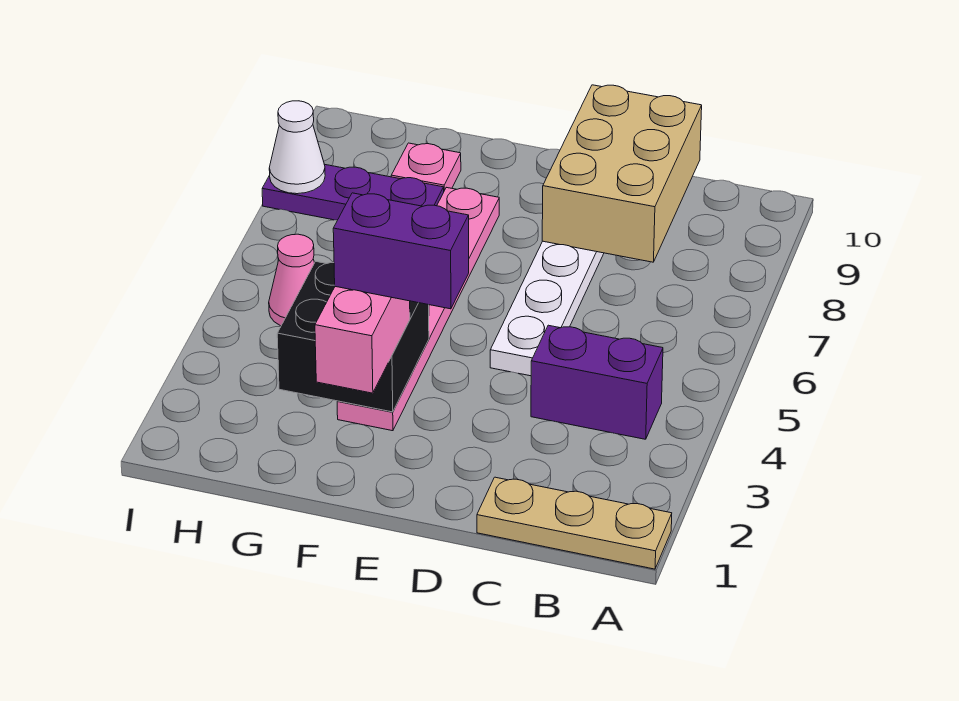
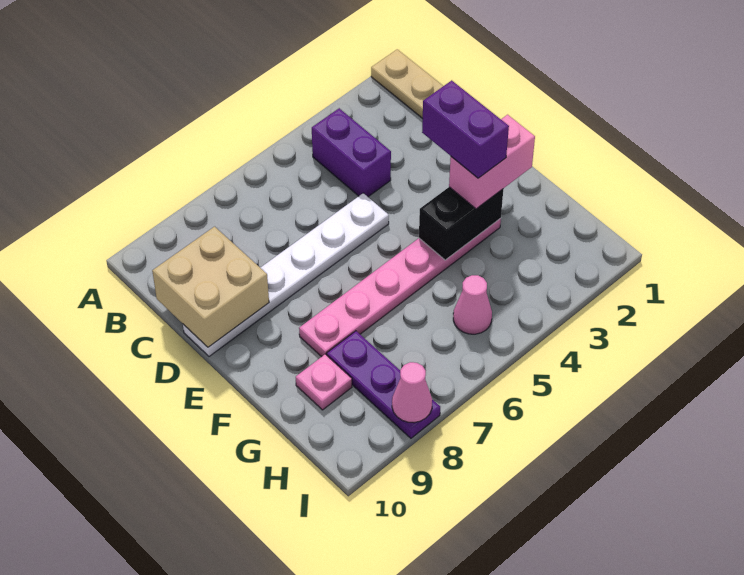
tan 2x3 brick [542,85,702,262] -> tan 2x2 brick [152,227,269,347]
black 2x2 brick [277,262,429,412] -> black 1x2 brick [419,187,503,260]
white 1x1 cone [269,101,325,194] -> pink 1x1 cone [392,362,432,423]

